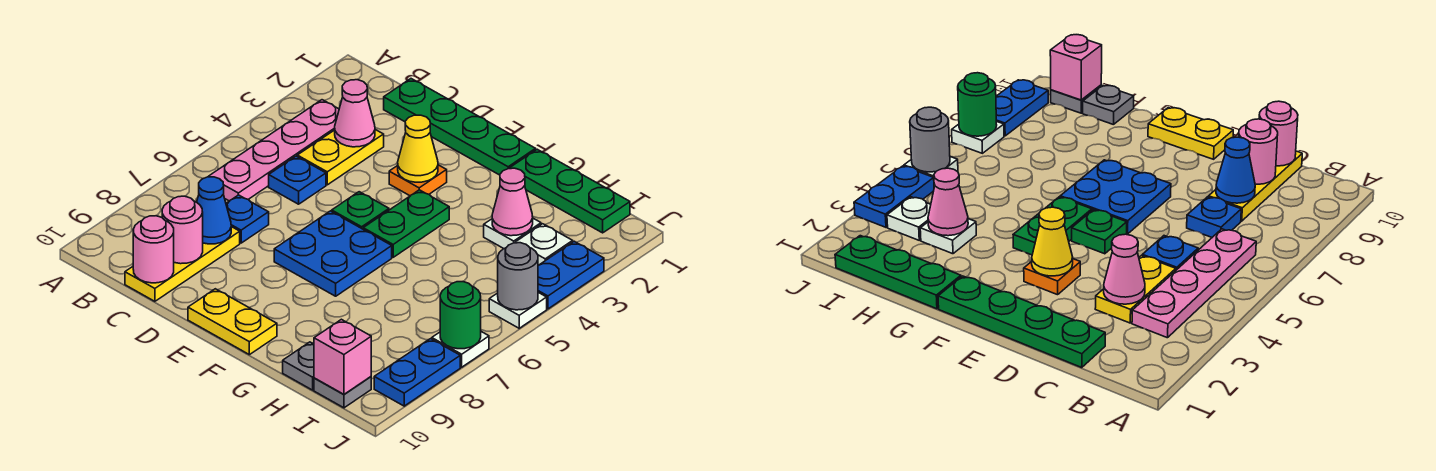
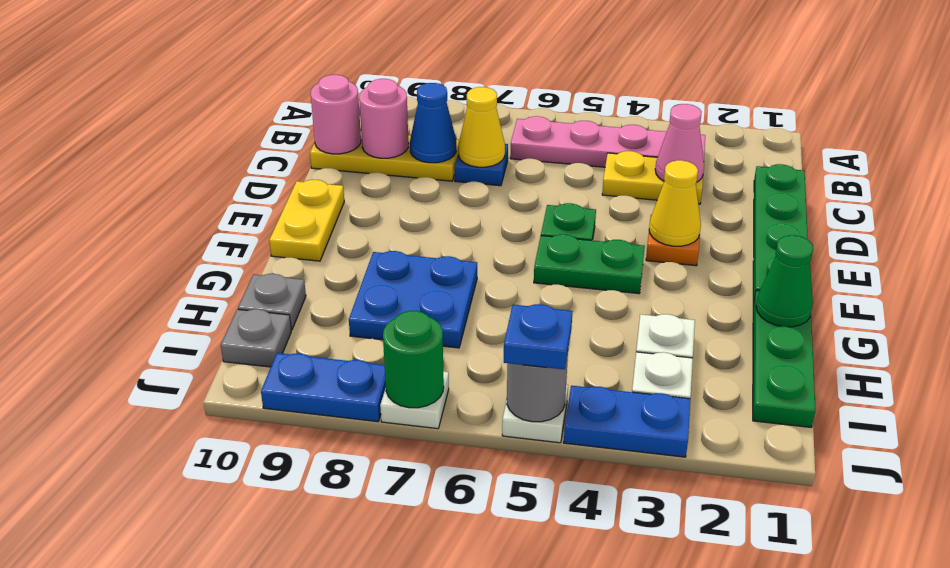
blue 1x1 plate [269,156,326,204] -> blue 1x1 plate moved to [504,304,572,369]
none -> yellow 1x1 cone [458,87,505,167]
blue 2x2 plate [274,211,392,296] -> blue 2x2 plate moved to [349,251,477,348]
none -> green 1x1 cone [756,235,813,327]
pink 1x1 cone [492,168,533,236] -> none
pink 1x1 brick [314,319,371,394] -> none

